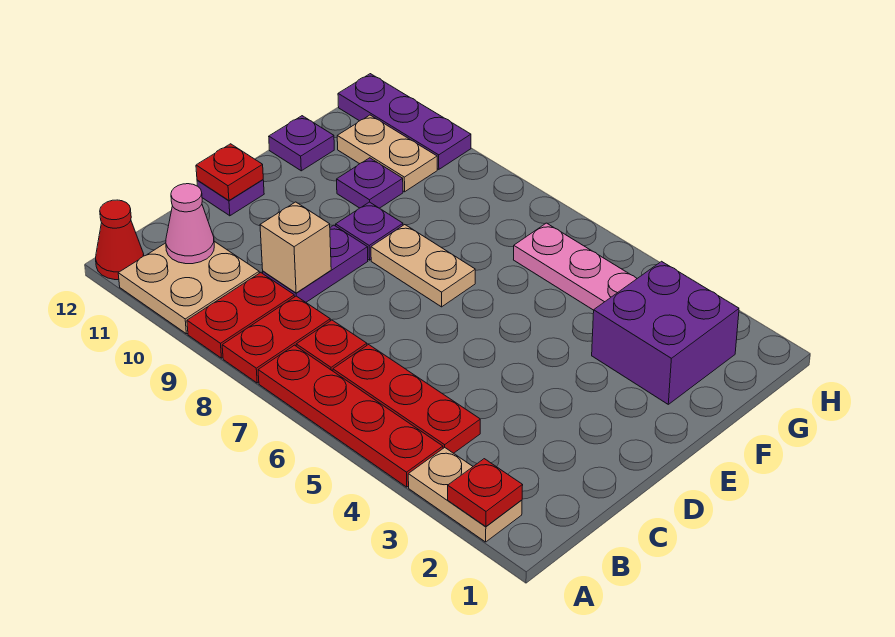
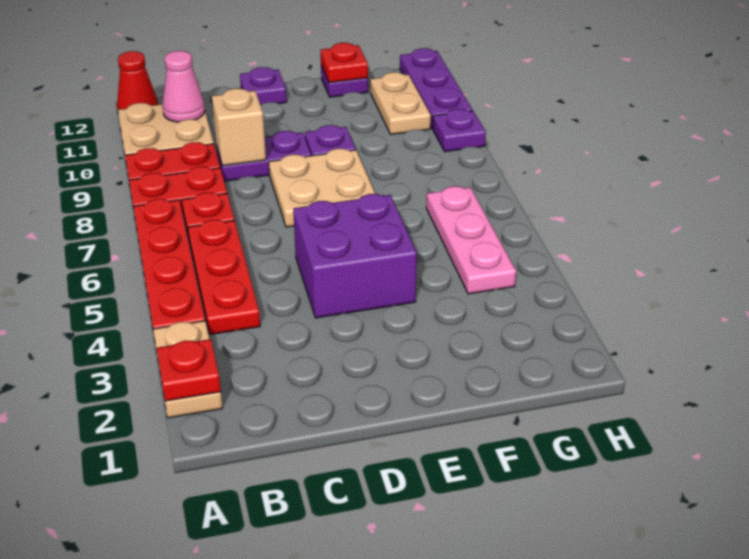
red 1x1 plate [196,144,263,200] -> red 1x1 plate moved to [320,43,368,83]
tan 1x2 plate [371,225,475,307] -> tan 2x2 plate [269,149,375,227]
purple 2x2 brick [592,261,739,404] -> purple 2x2 brick moved to [293,194,417,318]
purple 1x1 plate [337,158,403,208] -> purple 1x1 plate moved to [433,109,486,152]

